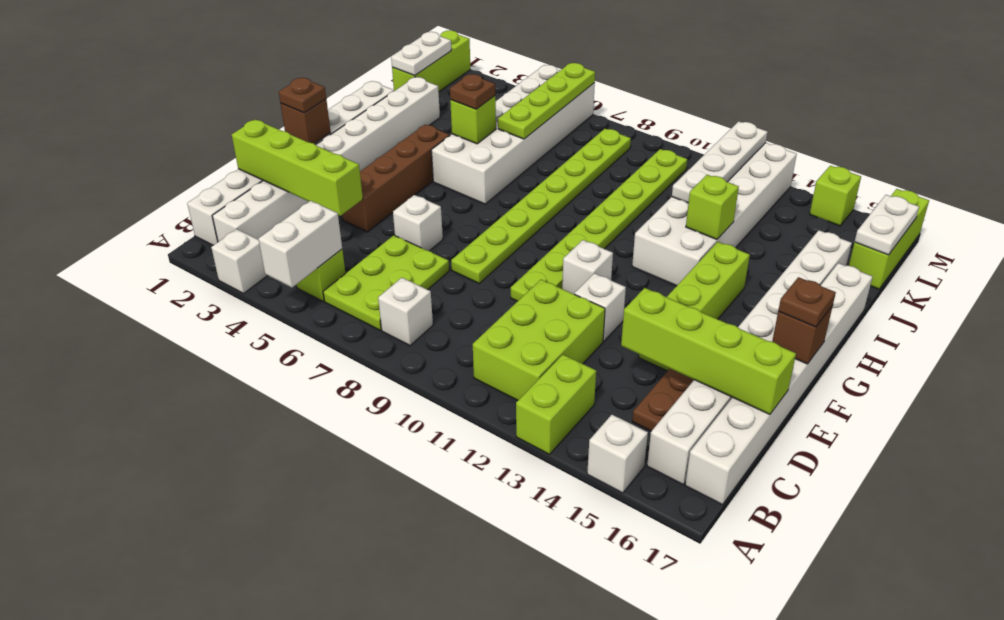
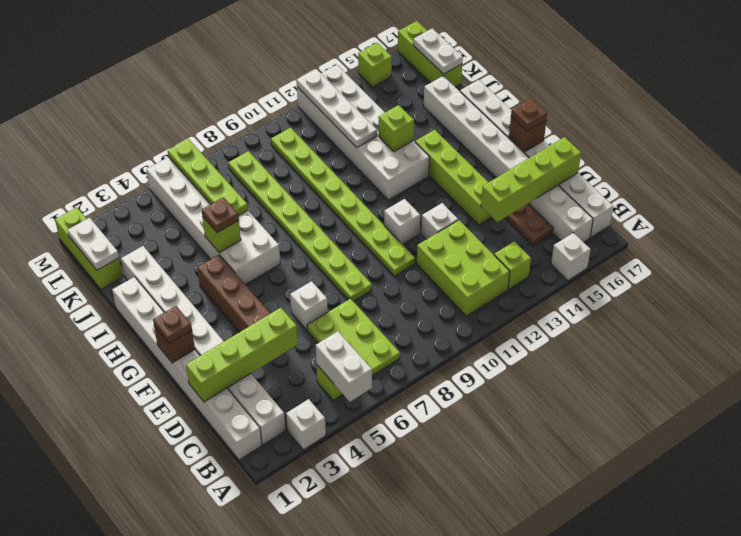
lime 1x2 brick [516,355,596,454] -> lime 1x1 brick [494,241,531,289]
white 1x1 brick [378,278,433,346] -> none

